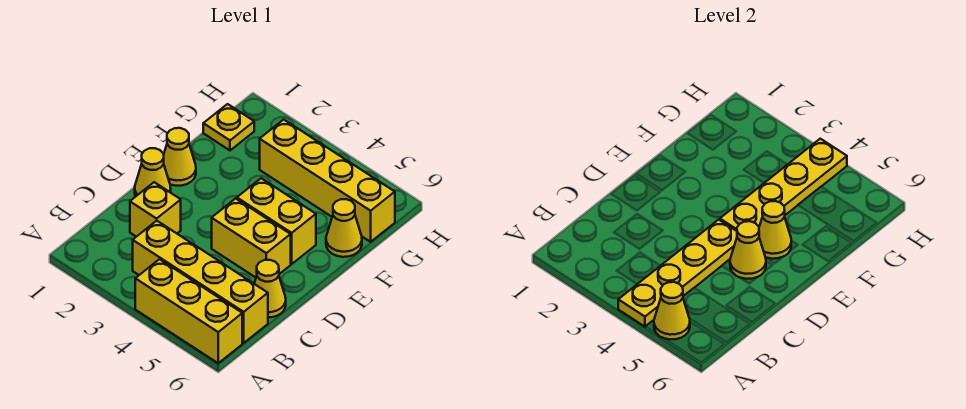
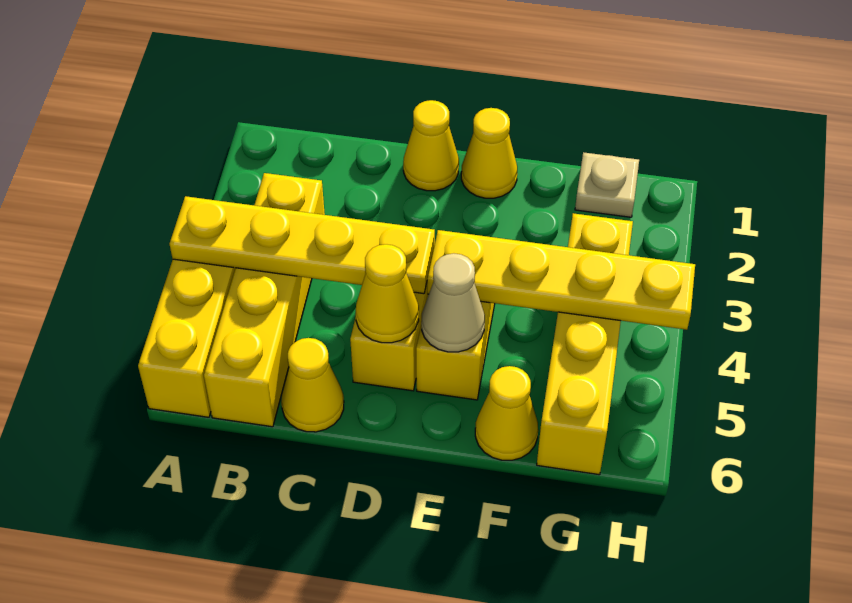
yellow 1x1 cone [654,282,690,340] -> none
yellow 1x1 brick [130,182,181,237] -> none
yellow 1x1 cone [759,201,791,259] -> tan 1x1 cone [421,253,485,352]
yellow 1x1 plate [203,104,254,150] -> tan 1x1 plate [575,152,639,217]

